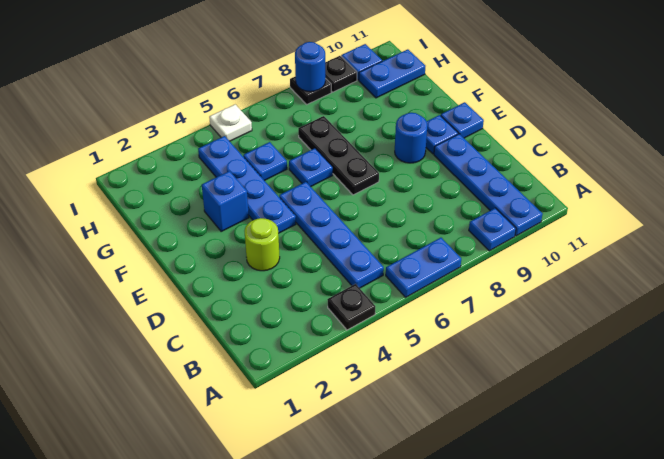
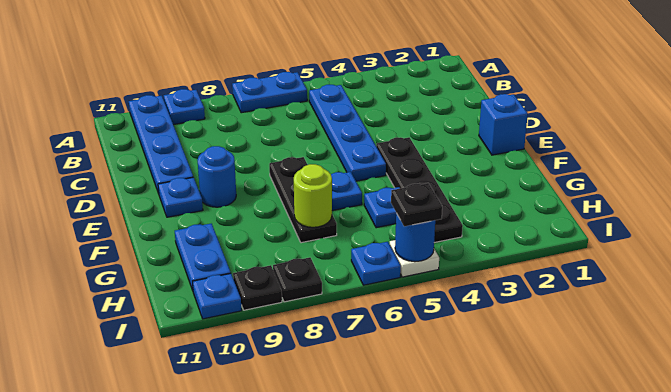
black 1x1 plate [327,284,375,330] -> black 1x1 plate moved to [391,183,442,226]
lime 1x1 round brick [245,218,280,271] -> lime 1x1 round brick moved to [294,164,332,227]
blue 1x4 plate [198,136,296,233] -> black 1x4 plate [376,137,463,243]
blue 1x1 plate [441,102,484,138] -> blue 1x1 plate moved to [351,242,401,285]
blue 1x1 brick [202,171,249,231] -> blue 1x1 brick moved to [479,94,528,155]
blue 1x2 plate [359,49,425,98] -> blue 1x2 plate turned to [175,224,231,291]
blue 1x1 round brick [295,42,325,92] -> blue 1x1 round brick moved to [395,213,435,262]

